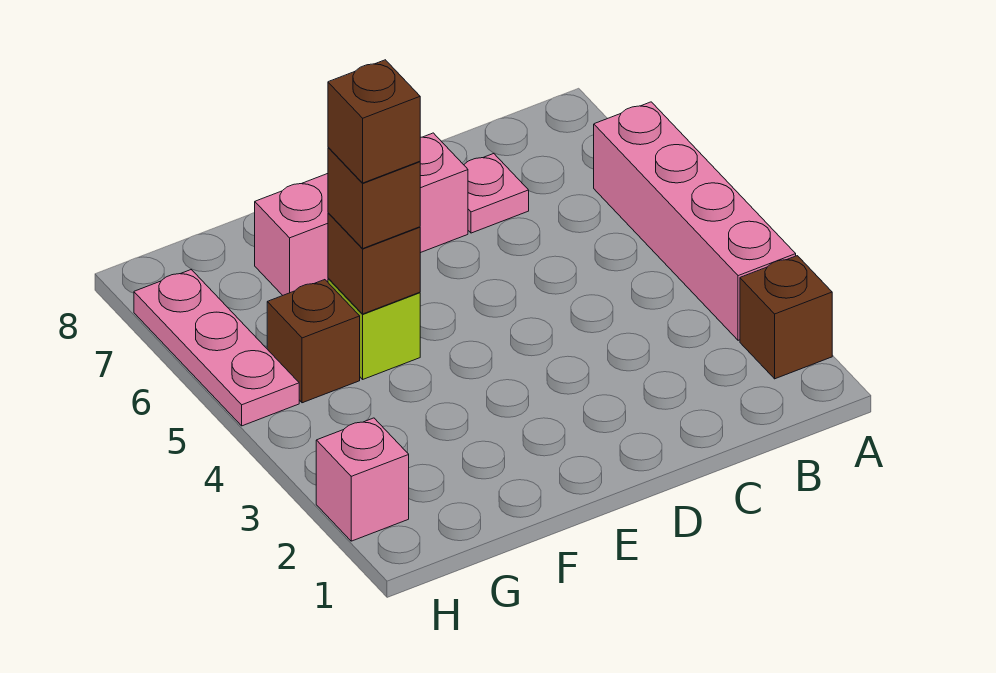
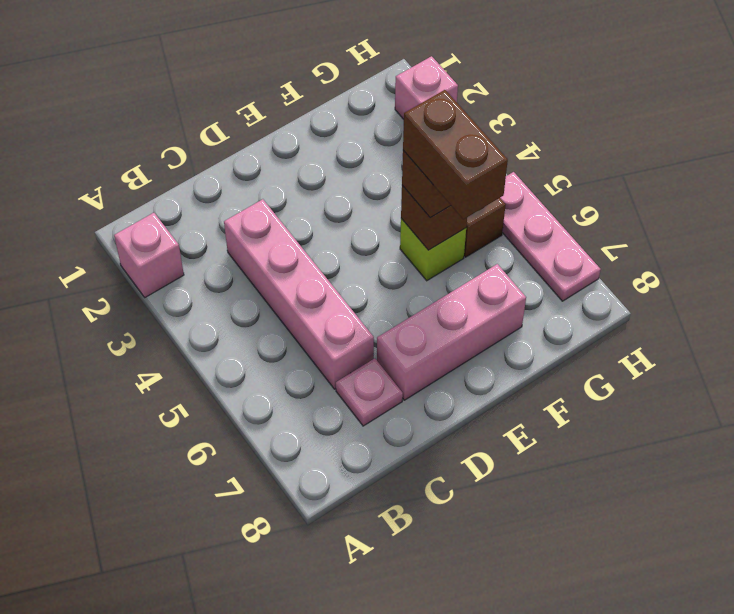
brown 1x1 brick [740,256,832,379] -> pink 1x1 brick [114,213,184,297]
pink 1x4 brick [594,102,796,340] -> pink 1x4 brick moved to [224,199,374,389]
brown 1x1 brick [328,60,420,183] -> brown 1x2 brick [403,90,508,219]

